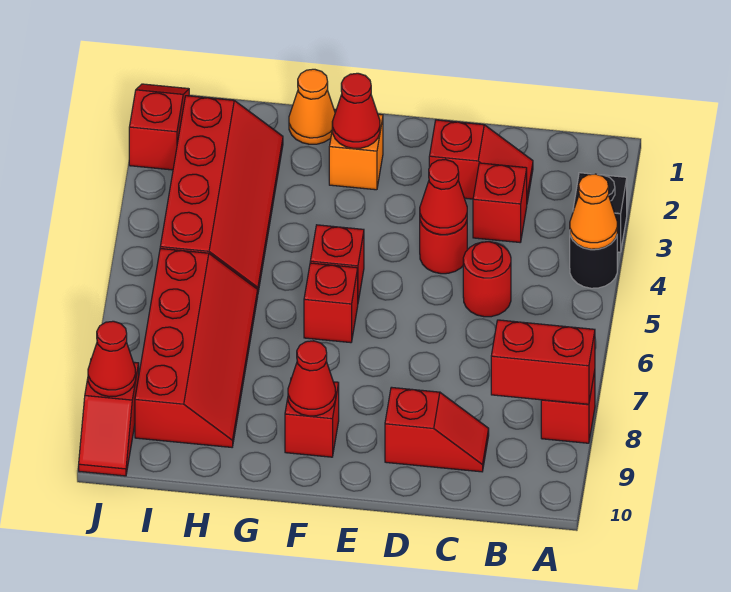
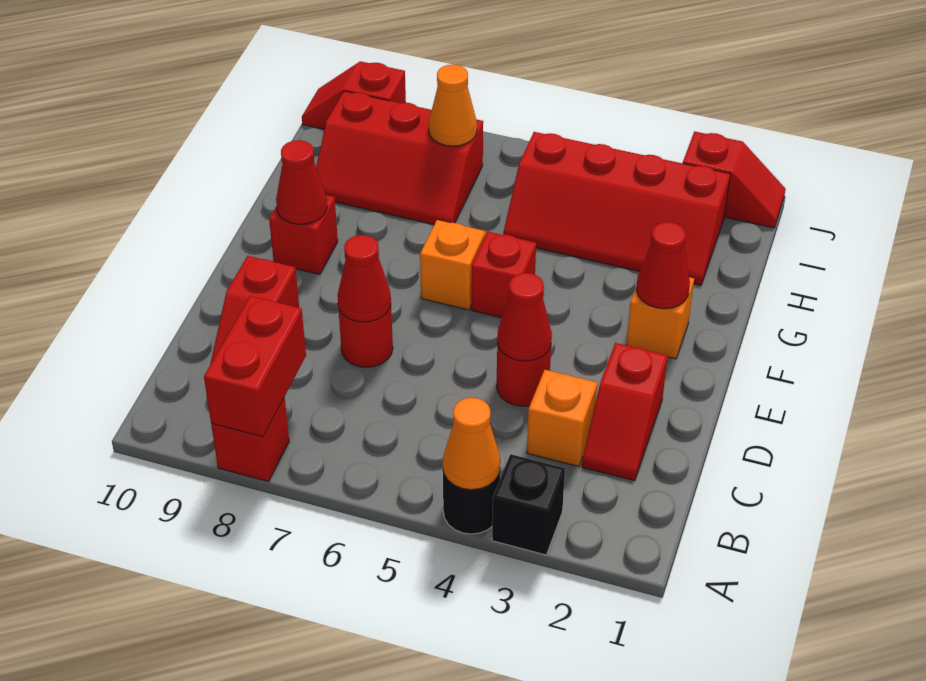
red 1x1 brick [473,163,527,242] -> orange 1x1 brick [527,370,597,467]
red 1x1 round brick [463,242,511,317] -> red 1x1 round brick moved to [338,305,393,367]
red 1x1 brick [304,263,358,343] -> orange 1x1 brick [420,220,485,310]
orange 1x1 cone [289,69,335,144] -> orange 1x1 cone moved to [429,65,477,146]
red 2x4 slope [135,248,258,447] -> red 2x3 slope [316,91,483,225]
red 1x1 cone [88,321,136,397] -> red 1x1 cone moved to [338,235,391,322]

